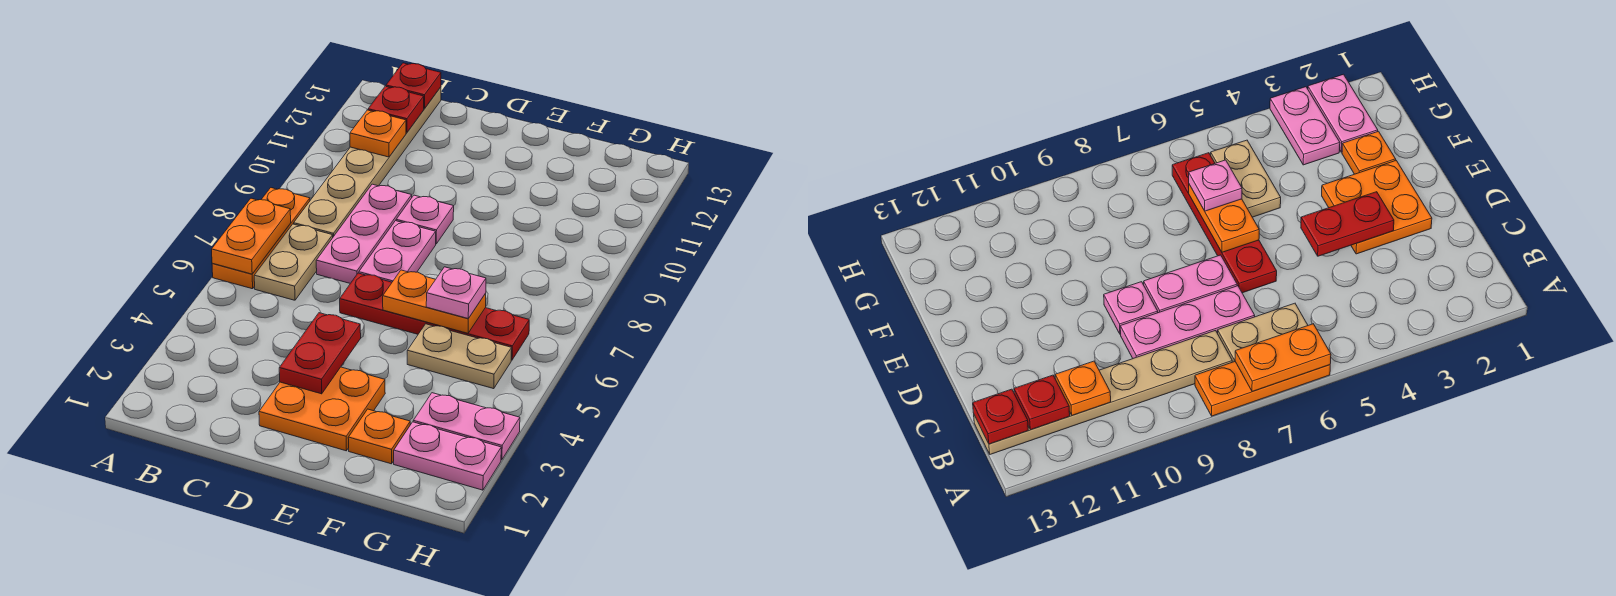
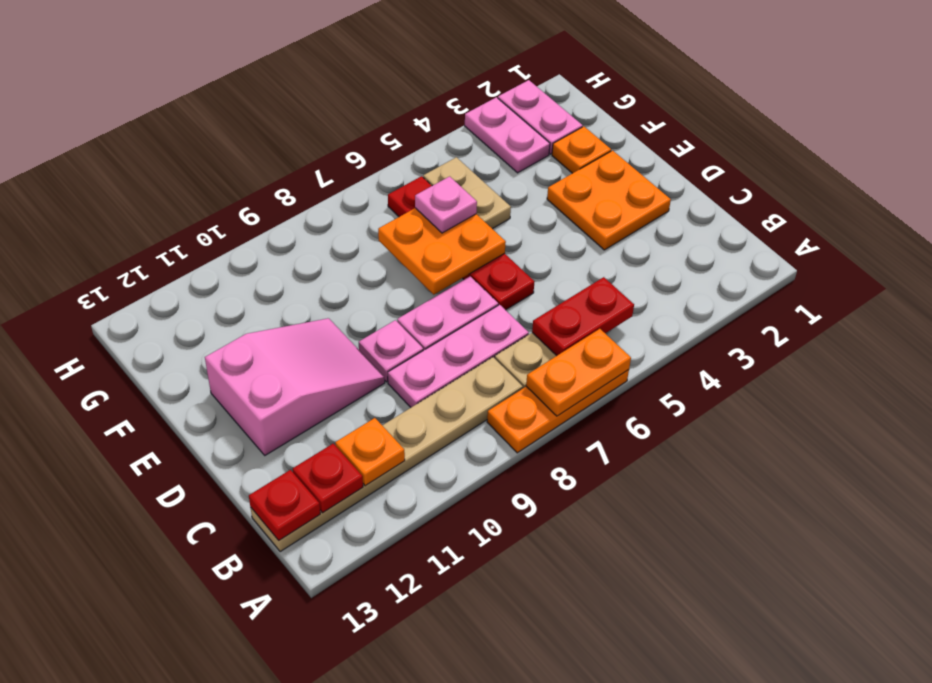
red 1x2 plate [279,313,361,394] -> red 1x2 plate moved to [532,277,634,356]
none -> pink 2x3 slope [205,318,385,455]
orange 1x2 plate [383,270,486,333] -> orange 2x2 plate [378,208,506,295]

